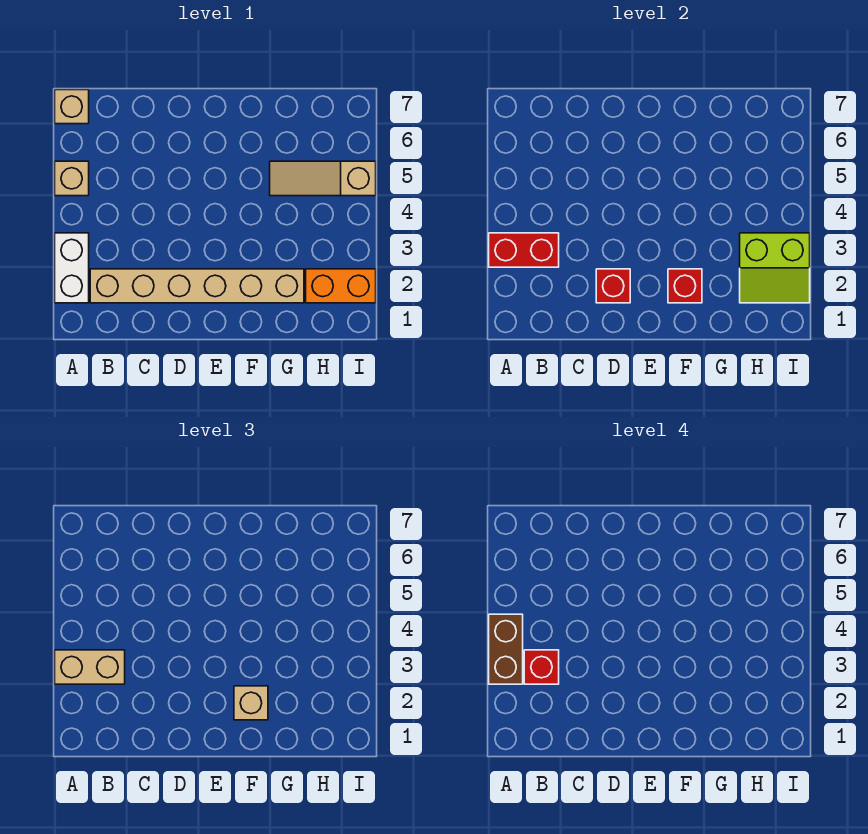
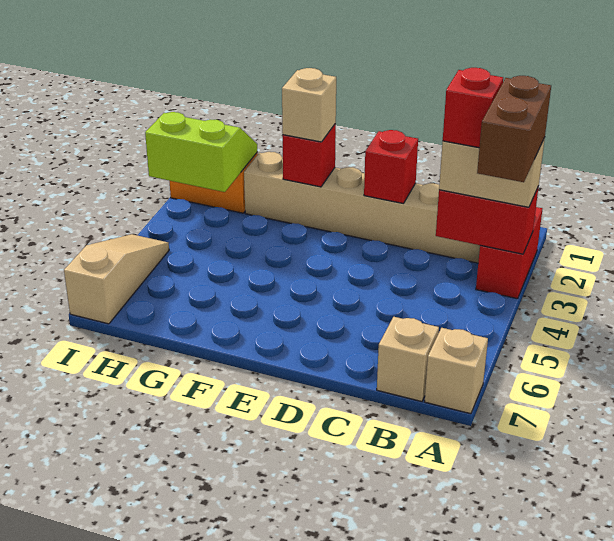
white 1x2 brick [55,233,89,303] -> red 1x2 brick [476,207,542,299]
tan 1x1 brick [55,161,89,196] -> tan 1x1 brick moved to [377,317,439,401]
tan 1x3 slope [270,161,376,196] -> tan 1x3 slope turned to [64,234,169,324]

